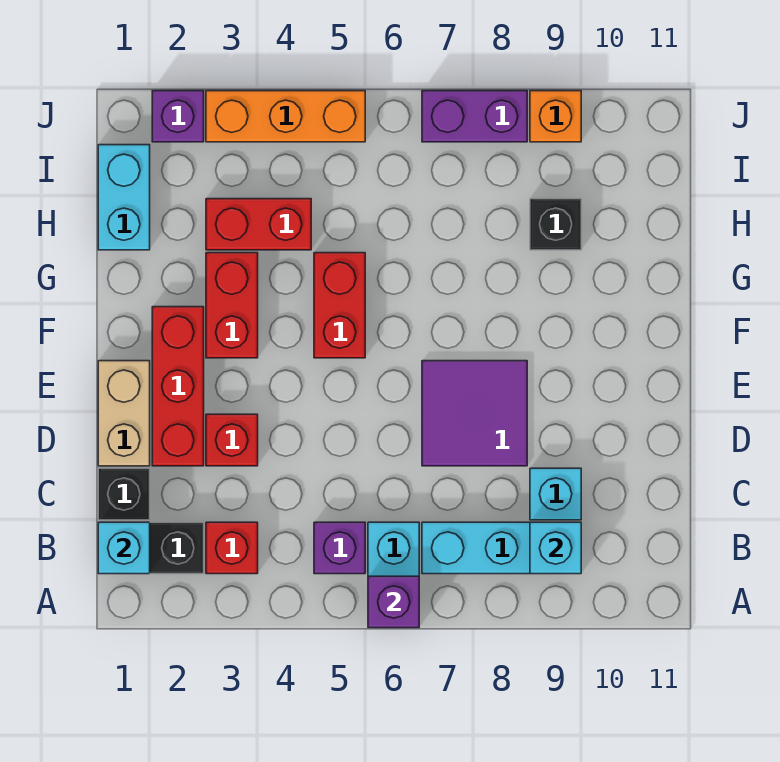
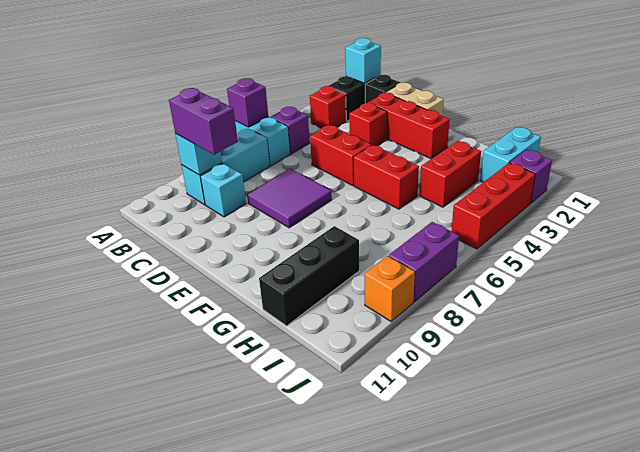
none -> purple 1x2 brick [169,88,238,155]
red 1x2 brick [206,253,258,358] -> red 1x2 brick moved to [310,125,371,186]
cyan 1x2 brick [98,145,150,250] -> cyan 1x2 brick turned to [480,127,541,182]
black 1x1 brick [530,199,581,250] -> black 1x3 brick [259,226,359,326]
orange 1x3 brick [206,91,365,142] -> red 1x3 brick [451,163,535,249]

